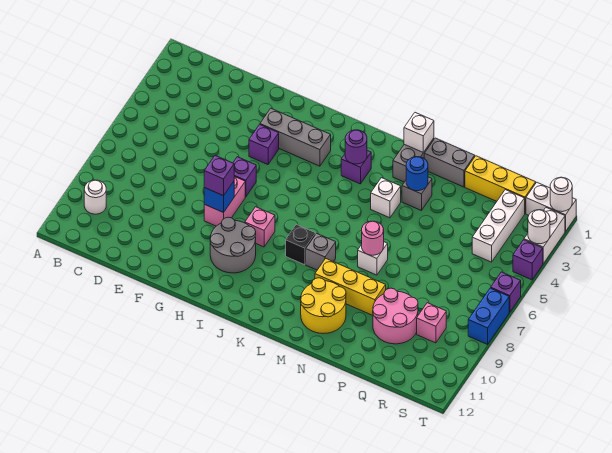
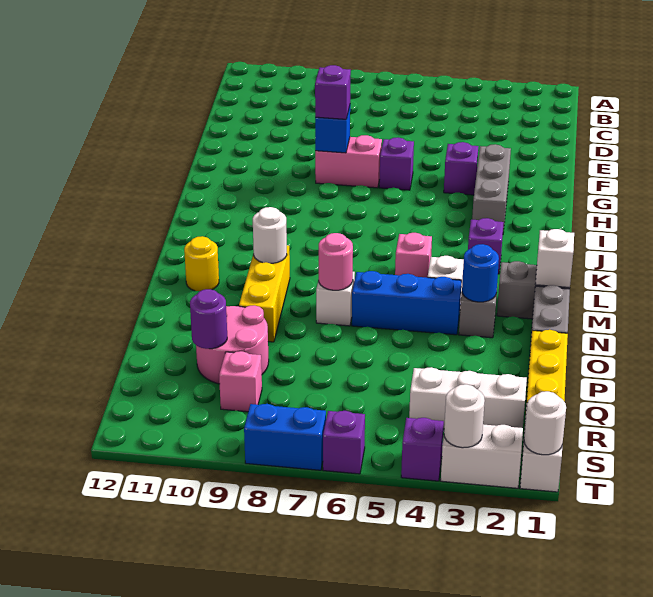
white 1x1 round brick [84,180,106,214] -> white 1x1 round brick moved to [253,207,287,263]
grey 2x2 round brick [210,217,256,273] -> none
pink 1x1 brick [245,207,275,247] -> pink 1x1 brick moved to [395,233,432,278]
purple 1x1 round brick [345,130,367,164] -> purple 1x1 round brick moved to [190,289,227,349]
black 1x1 brick [286,225,315,265] -> none
grey 1x1 brick [306,233,336,270] -> none
yellow 2x2 round brick [301,278,346,334] -> yellow 1x1 round brick [184,236,219,291]
none -> blue 1x3 brick [352,271,462,335]

